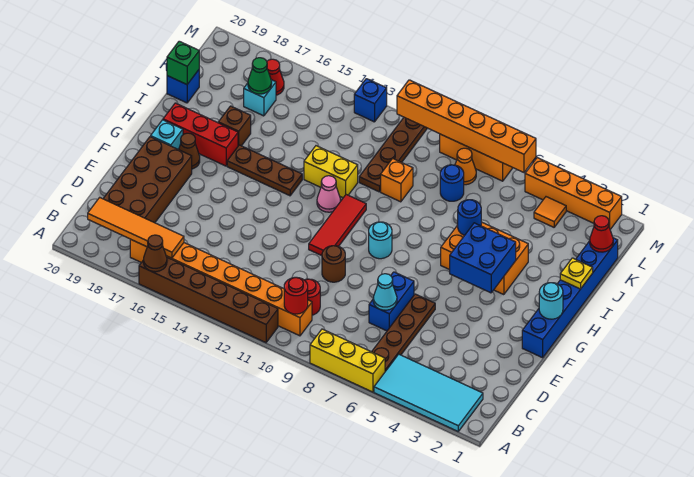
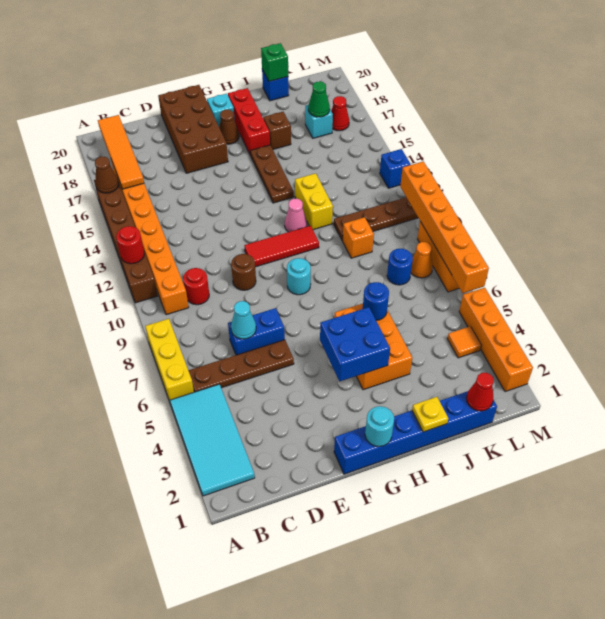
red 1x1 round brick [284,277,308,314] -> red 1x1 round brick moved to [116,226,144,264]
brown 2x4 brick [103,137,192,223] -> brown 2x4 brick turned to [158,85,228,173]

